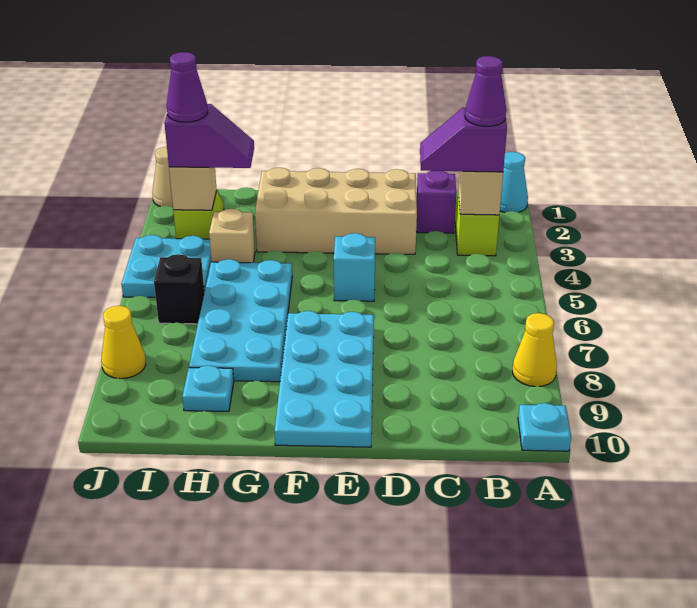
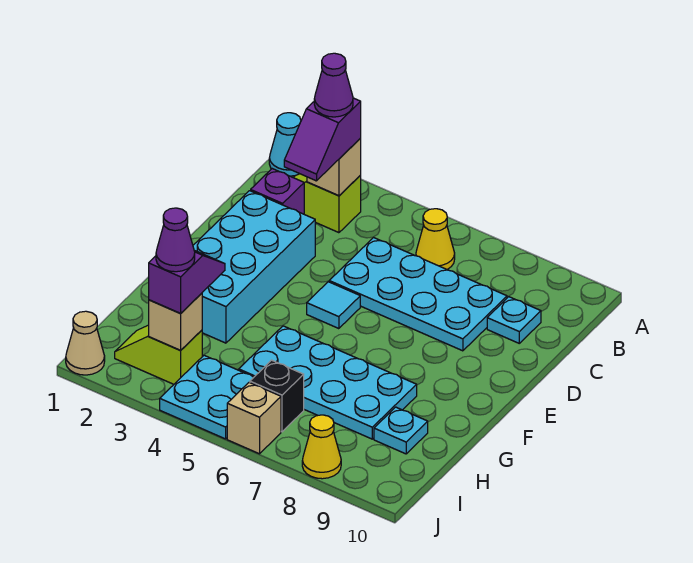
yellow 1x1 cone [512,313,557,387] -> yellow 1x1 cone moved to [416,209,455,269]
cyan 1x1 plate [518,403,571,451] -> cyan 1x1 plate moved to [487,297,541,343]
tan 2x4 brick [255,168,417,254] -> cyan 2x4 brick [193,191,315,343]
cyan 1x1 brick [334,233,375,301] -> cyan 1x1 tile [307,282,360,329]
cyan 2x4 plate [274,311,374,447] -> cyan 2x4 plate moved to [329,238,507,351]
tan 1x1 brick [209,209,255,263] -> tan 1x1 brick moved to [227,383,281,454]

